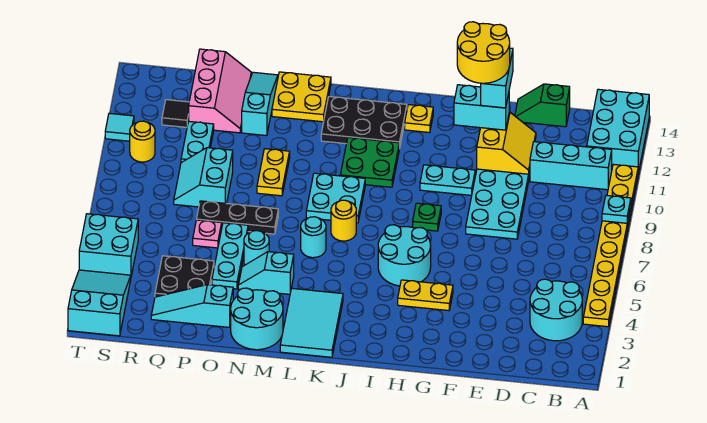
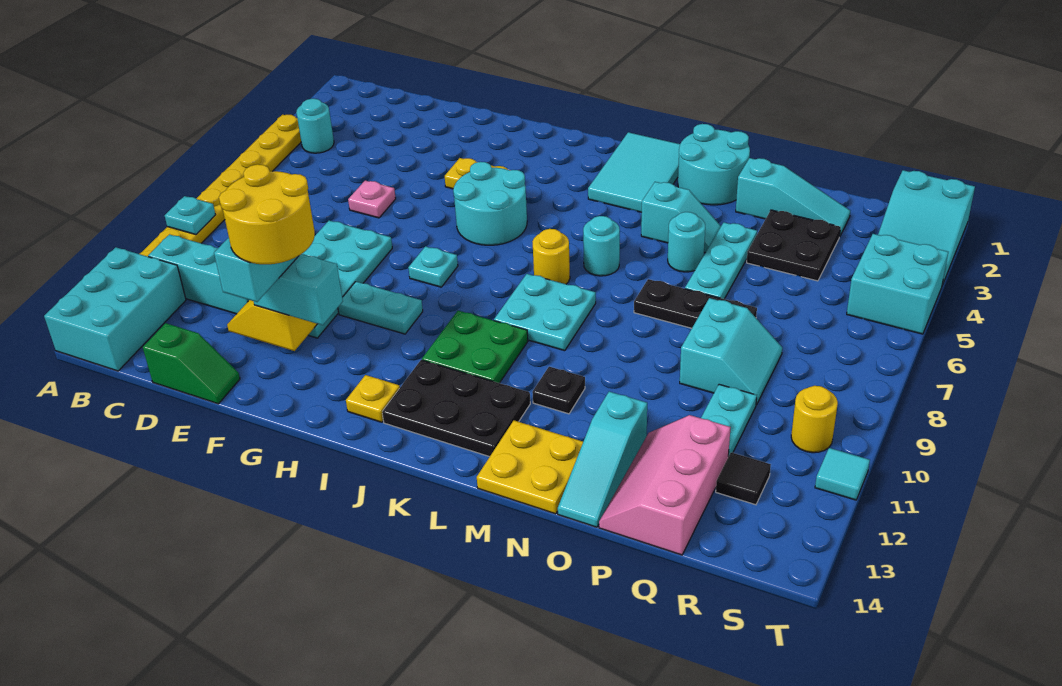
cyan 2x2 round brick [530,279,582,341] -> cyan 1x1 round brick [296,99,334,153]
green 1x1 plate [413,203,441,231] -> cyan 1x1 plate [408,246,458,287]
none -> black 1x1 plate [532,367,585,414]
yellow 1x2 plate [257,149,290,196] -> none
pink 1x1 plate [193,220,222,248] -> pink 1x1 plate moved to [348,181,396,218]

